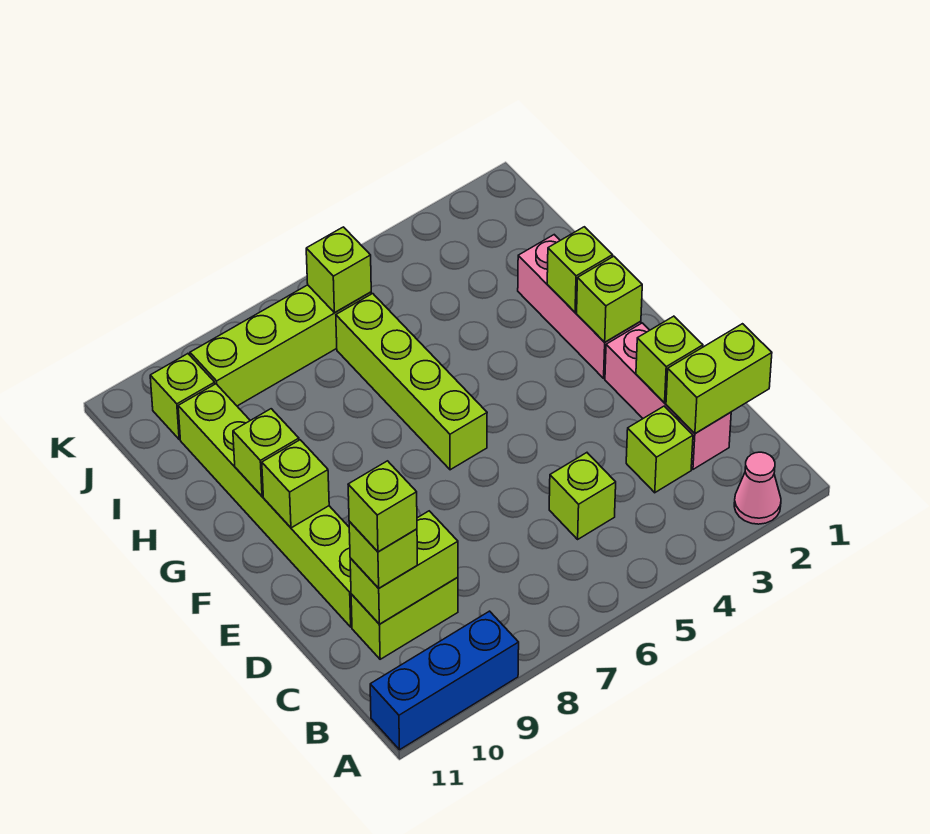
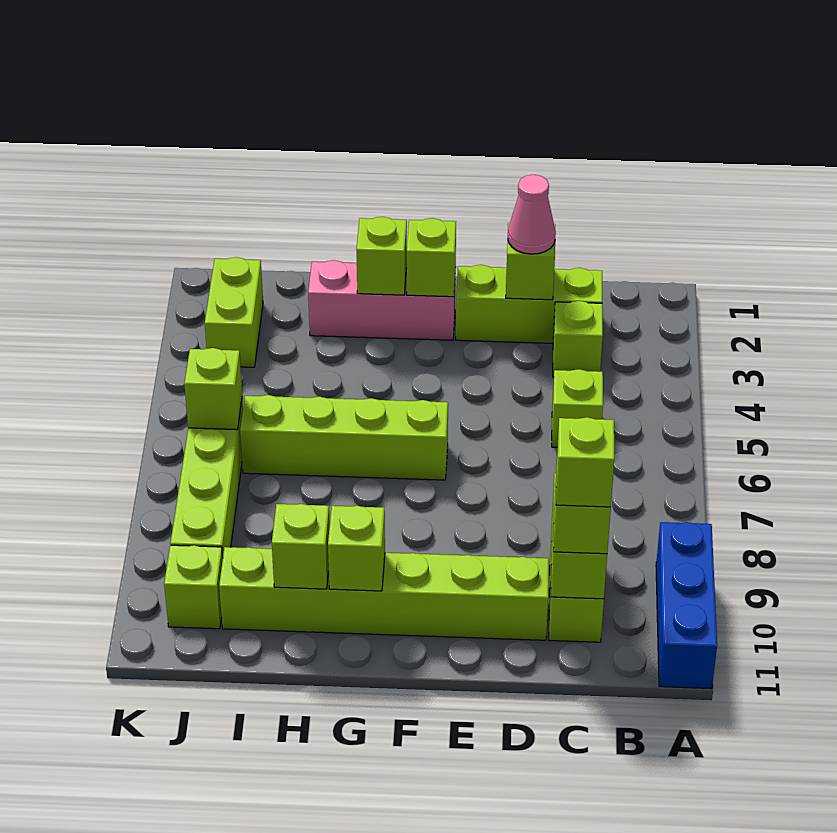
pink 1x1 cone [734,452,781,524] -> pink 1x1 cone moved to [508,175,556,254]
lime 1x2 brick [666,324,772,434] -> lime 1x2 brick moved to [205,257,263,367]
pink 1x3 brick [605,323,731,469] -> lime 1x3 brick [456,265,602,343]
lime 1x1 brick [262,440,329,528] -> lime 1x1 brick moved to [272,504,330,589]

